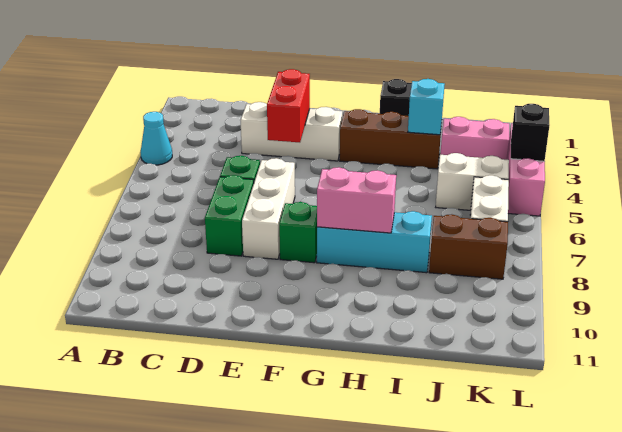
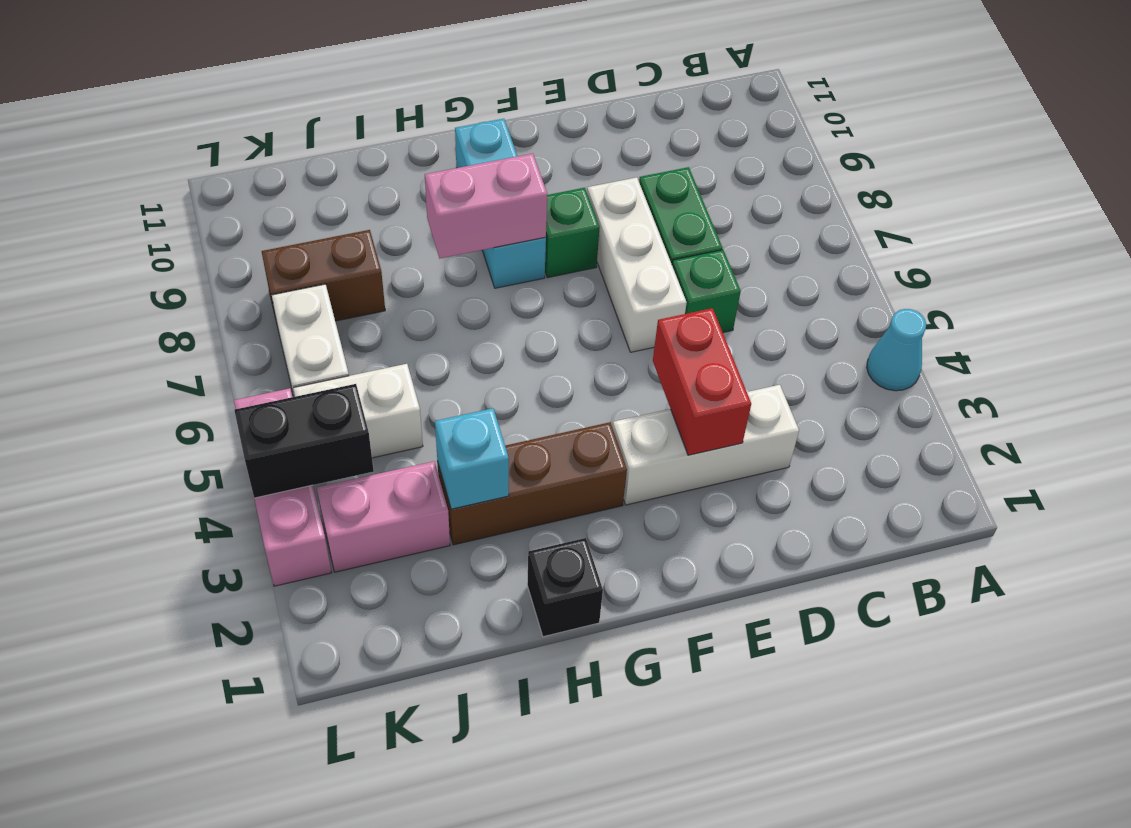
cyan 1x3 brick [317,211,432,273] -> cyan 1x3 brick turned to [455,119,546,288]
black 1x1 brick [511,104,549,161] -> black 1x2 brick [234,384,374,498]

